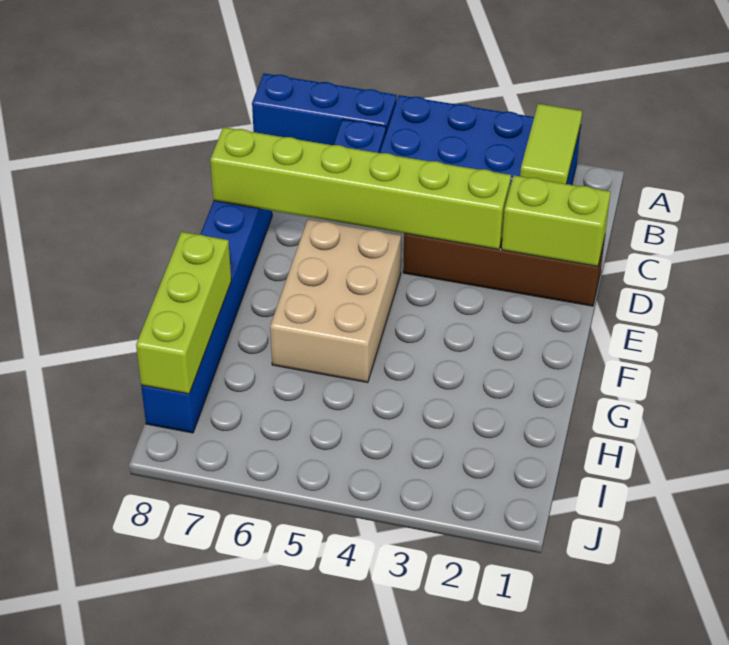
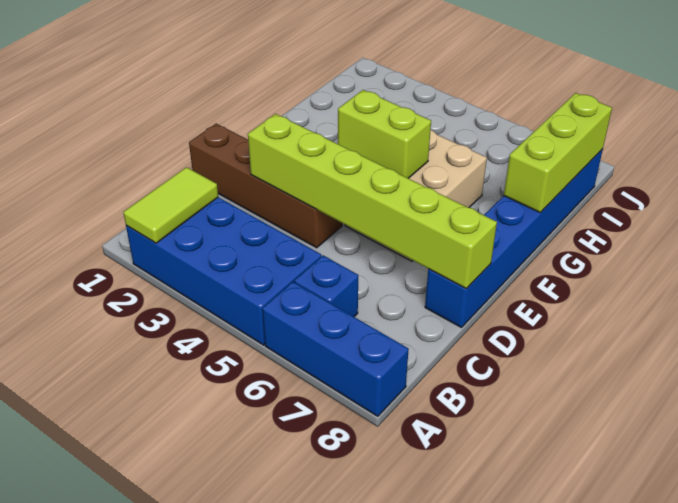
lime 1x2 brick [502,175,610,266] -> lime 1x2 brick moved to [338,90,431,178]

